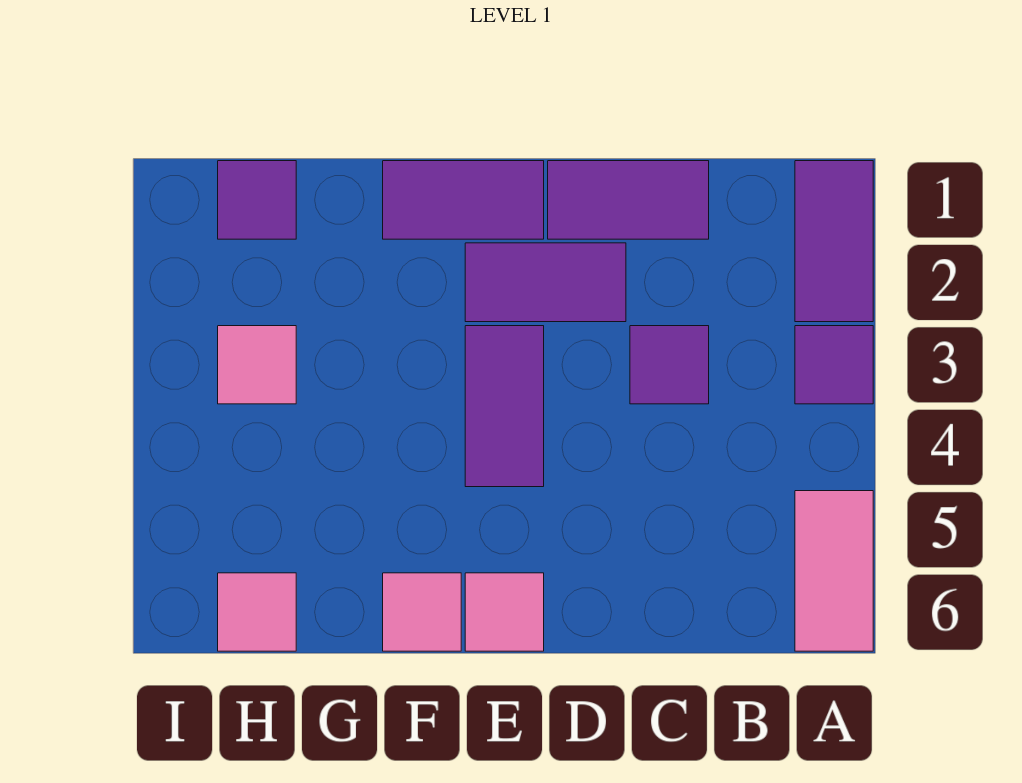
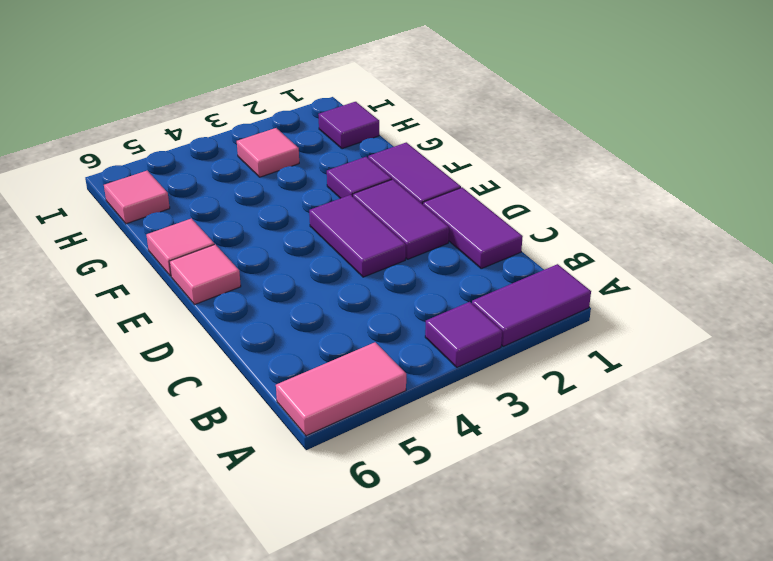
purple 1x1 tile [630,326,709,404] -> purple 1x1 tile moved to [327,157,392,198]
purple 1x2 tile [465,326,544,487] -> purple 1x2 tile turned to [309,195,406,277]

